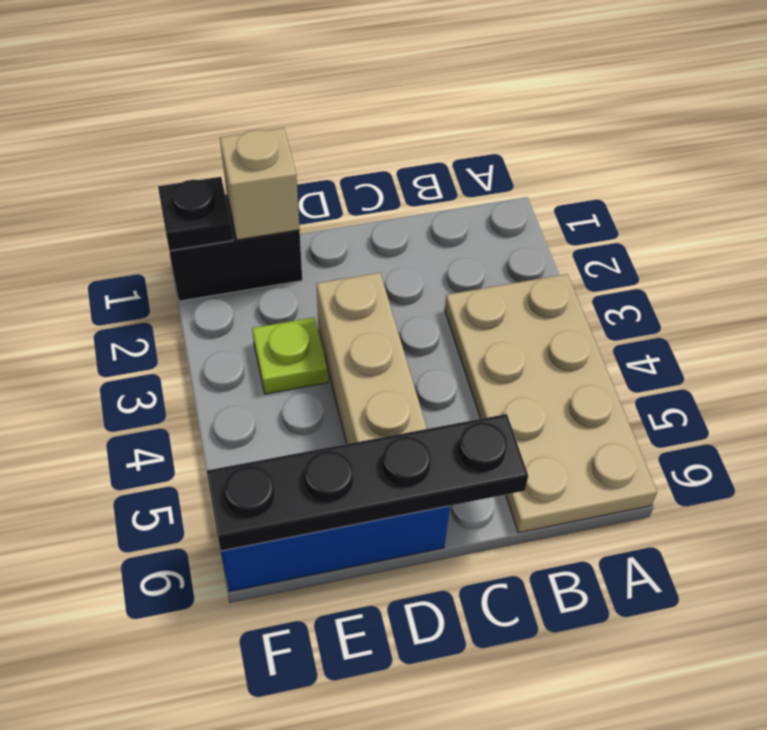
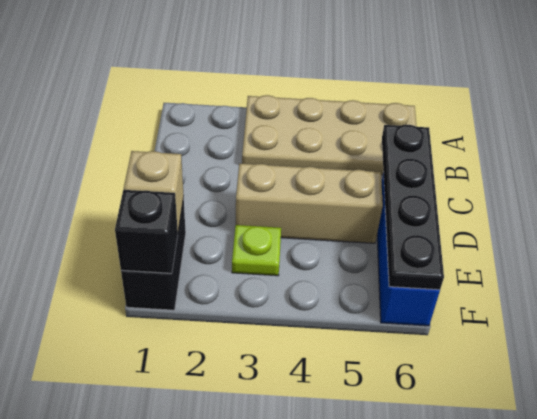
black 1x1 plate [158,177,233,251] -> black 1x1 brick [115,190,178,273]

